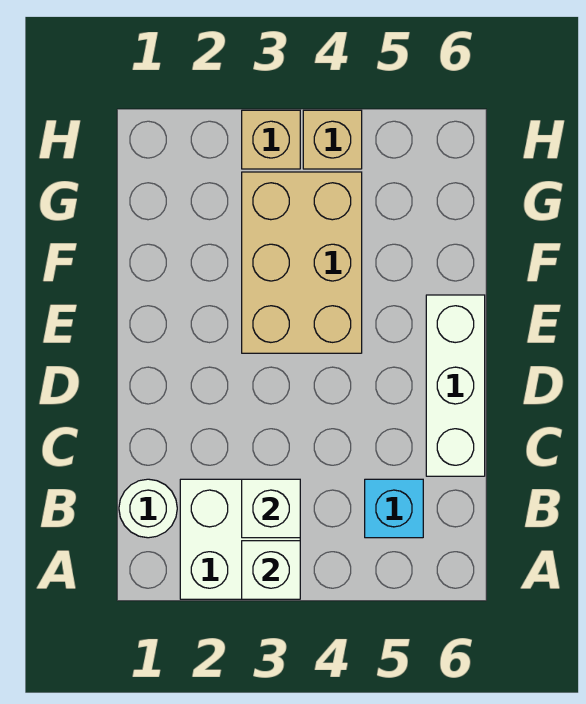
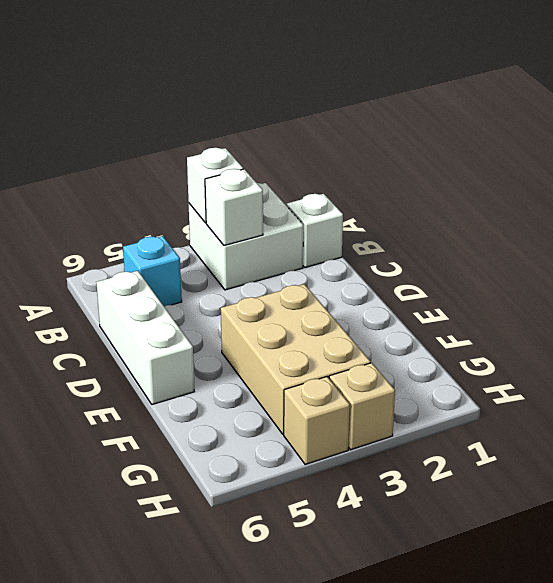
white 1x1 round brick [119,479,177,538] -> white 1x1 brick [287,194,343,267]

